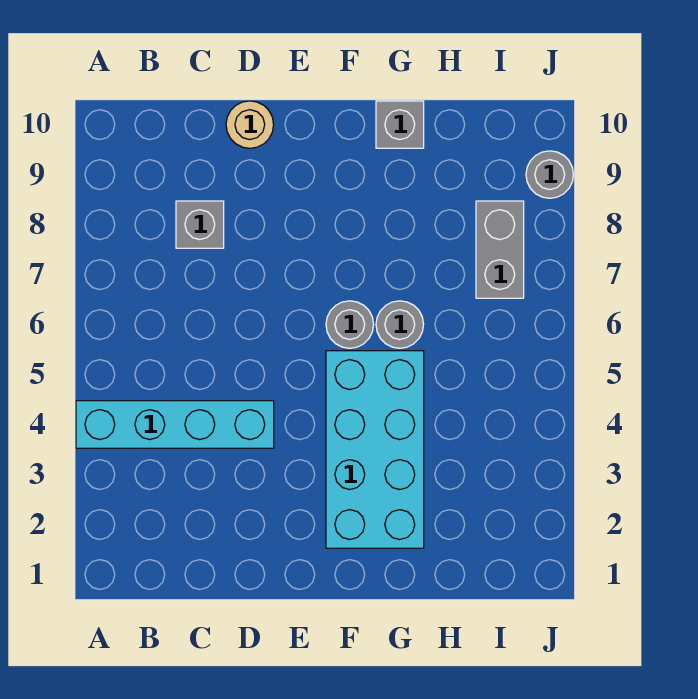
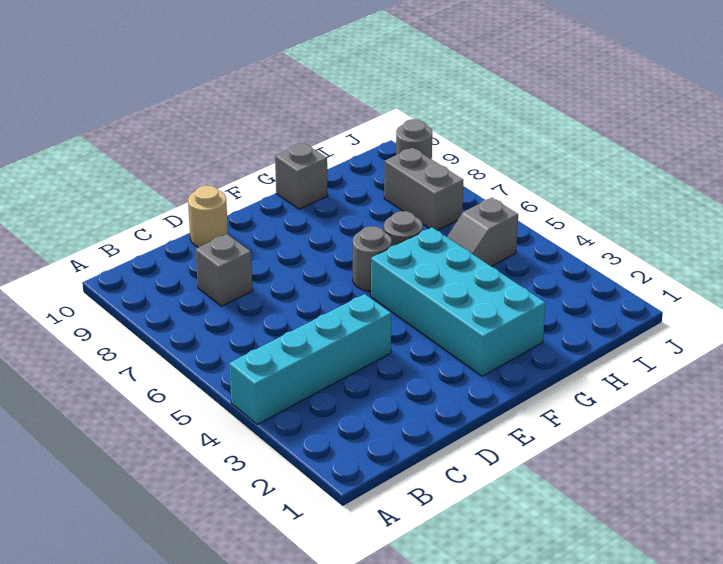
none -> grey 1x2 slope [447,198,518,266]

